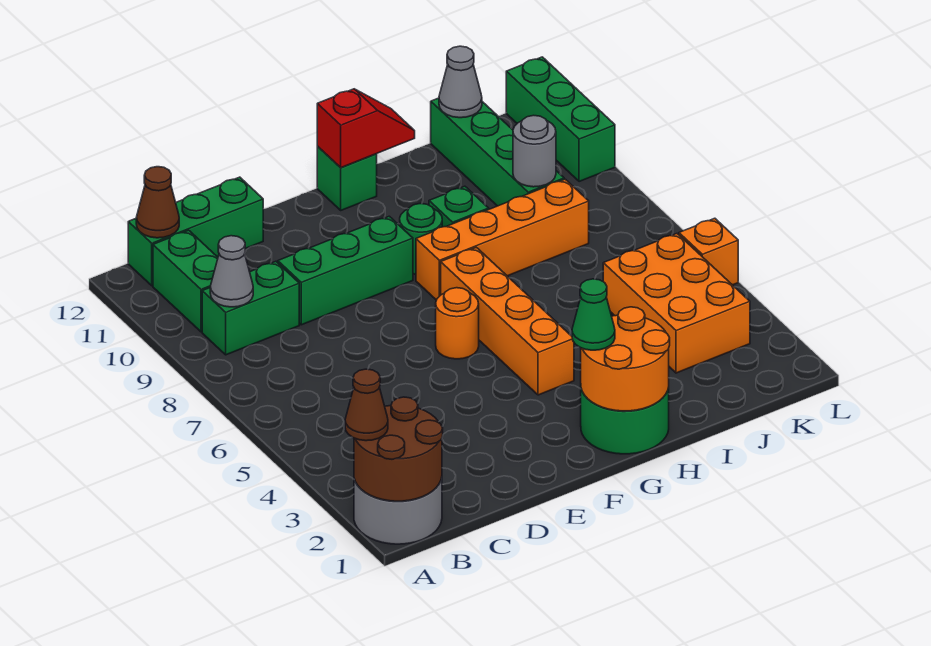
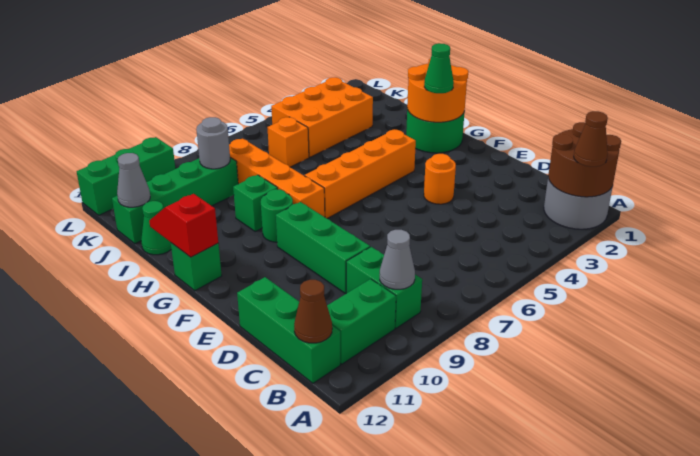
orange 1x1 round brick [436,288,479,359] -> orange 1x1 round brick moved to [424,154,456,204]
none -> green 1x1 cone [141,201,171,255]
orange 1x1 brick [679,218,738,285] -> orange 1x1 brick moved to [267,117,309,167]

